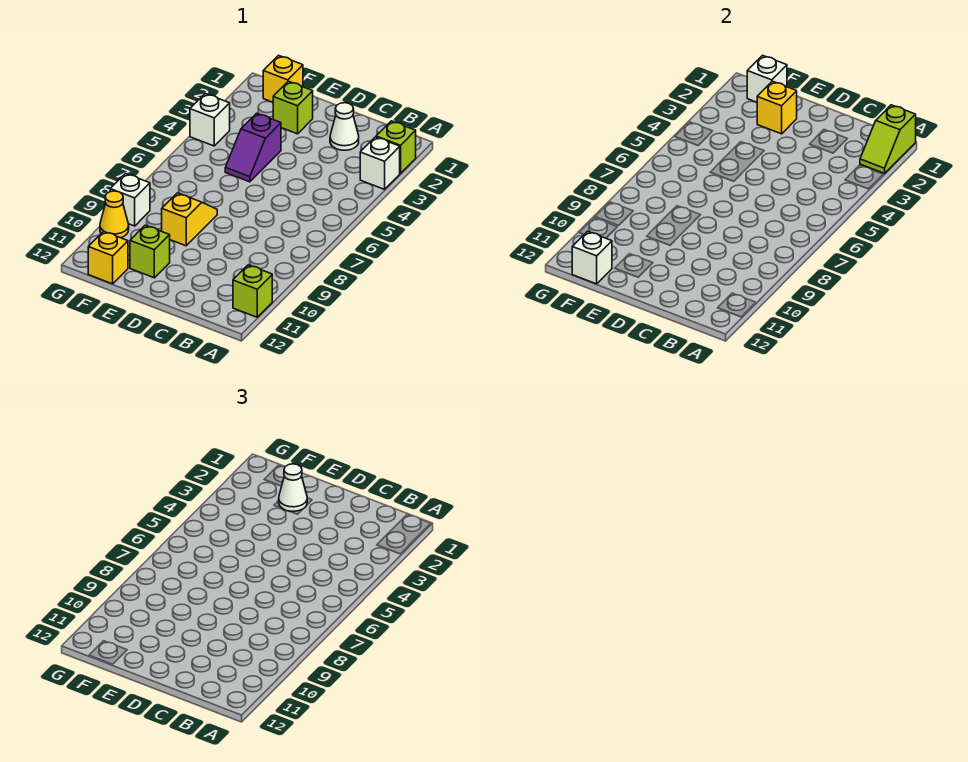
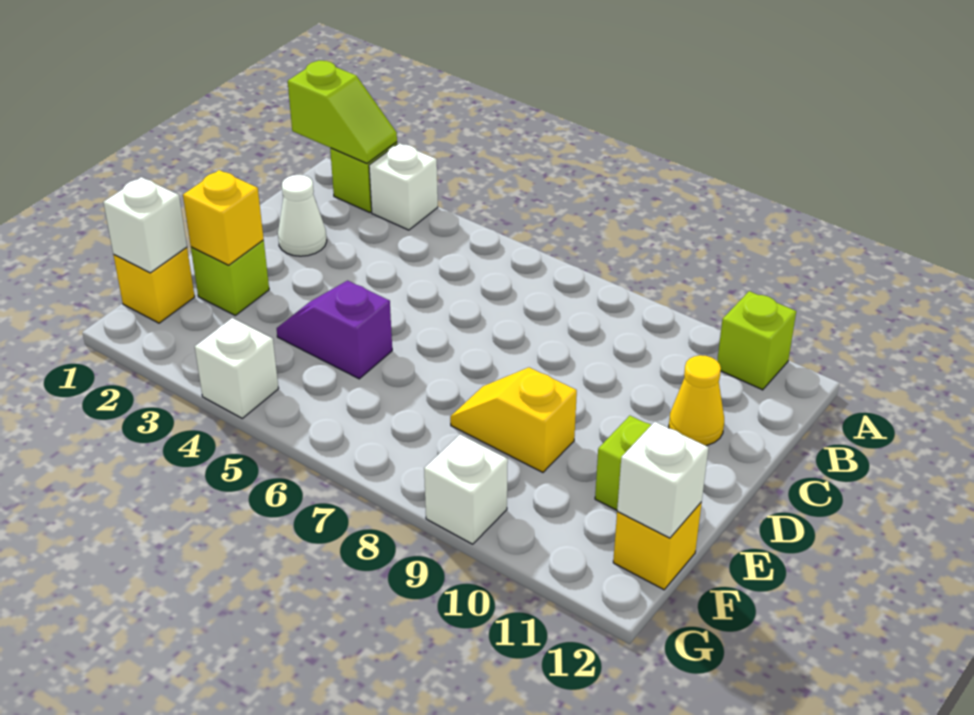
white 1x1 cone [279,464,307,511] -> none
purple 1x2 slope [225,113,281,182] -> purple 1x2 slope turned to [277,281,392,379]
yellow 1x1 cone [100,191,129,238] -> yellow 1x1 cone moved to [669,355,724,446]

